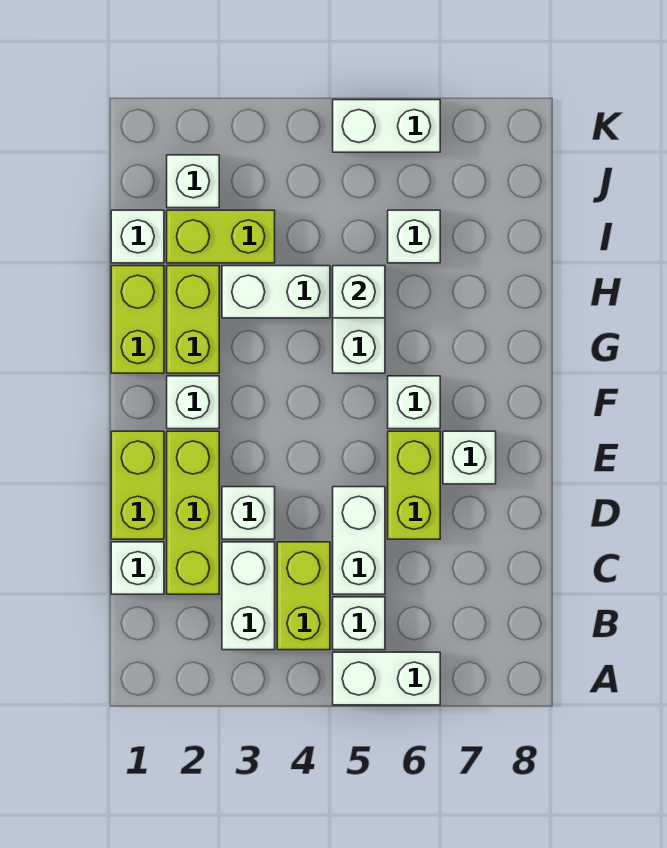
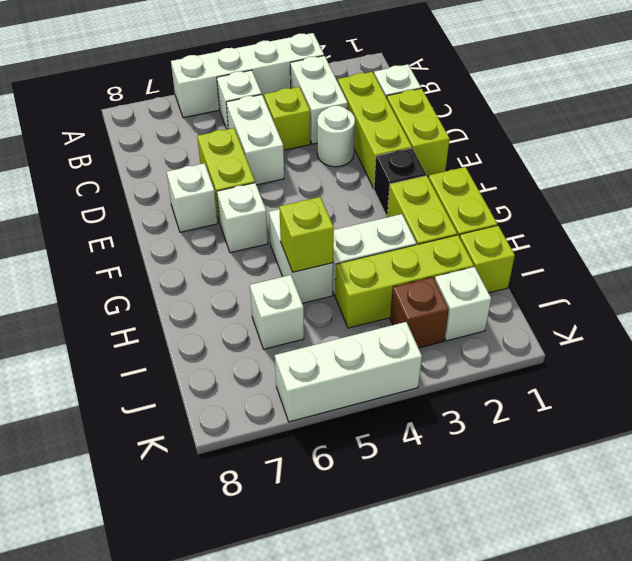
white 1x2 brick [333,652,440,705] -> white 1x4 brick [171,33,324,118]
lime 1x2 brick [277,542,330,650] -> lime 1x1 brick [264,87,310,150]
white 1x1 brick [222,487,275,539] -> white 1x1 round brick [317,106,355,167]
white 1x1 brick [167,376,219,429] -> black 1x1 brick [374,148,426,216]
white 1x1 brick [333,266,385,318] -> lime 1x1 brick [279,197,334,272]
white 1x1 brick [111,210,164,263] -> lime 1x1 brick [460,225,515,293]
lime 1x2 brick [167,210,275,263] -> lime 1x3 brick [335,235,474,328]
none -> brown 1x1 brick [390,277,449,348]
white 1x2 brick [333,100,440,152] -> white 1x3 brick [275,322,422,422]

